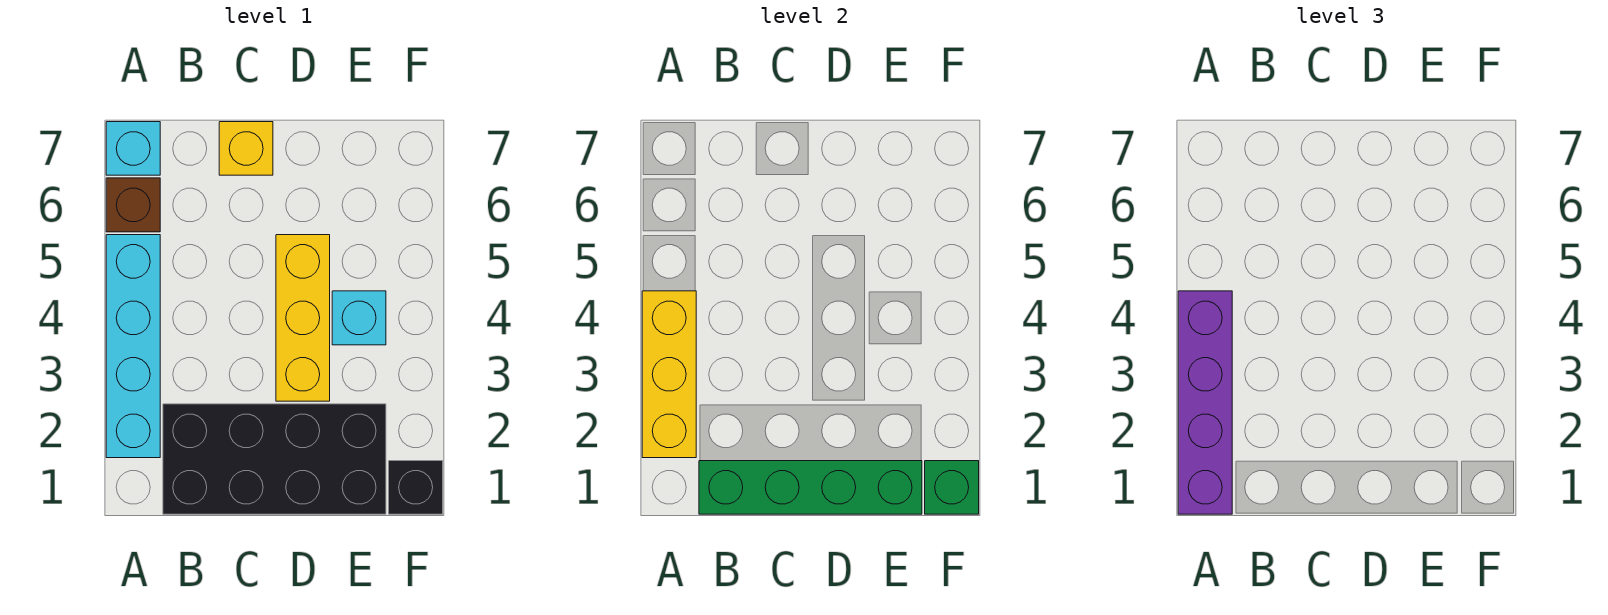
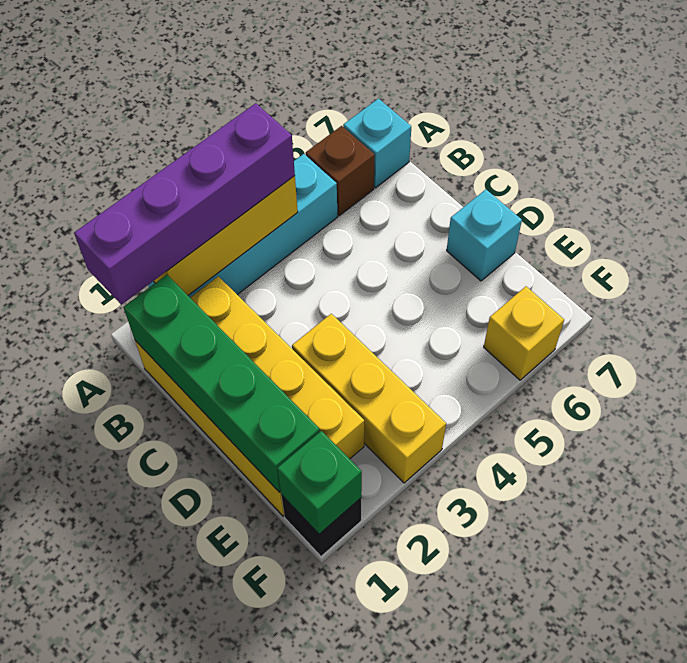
black 2x4 brick [163,404,386,514] -> yellow 2x4 brick [135,276,364,516]
yellow 1x1 brick [219,122,273,175] -> yellow 1x1 brick moved to [484,287,564,380]
yellow 1x3 brick [276,235,330,401] -> yellow 1x3 brick turned to [292,314,446,483]
cyan 1x1 brick [332,291,386,345] -> cyan 1x1 brick moved to [447,189,522,281]

